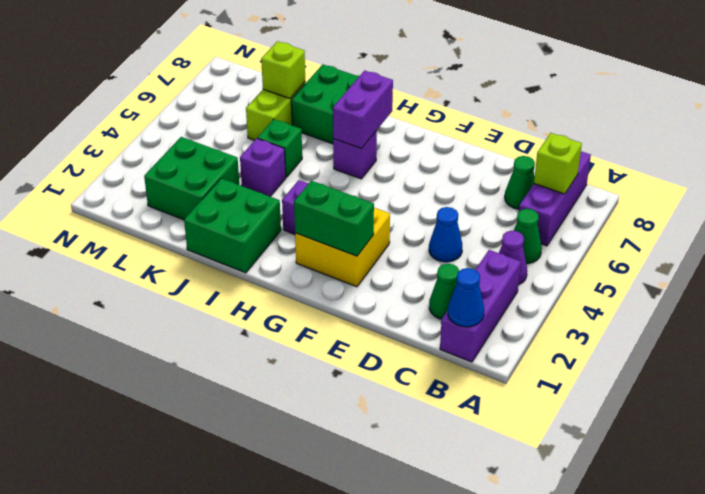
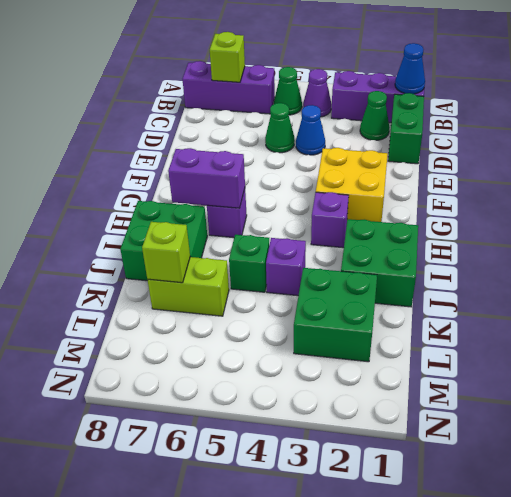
green 1x1 cone [505,156,535,209] -> green 1x1 cone moved to [265,103,295,153]
green 1x2 brick [294,181,374,256] -> green 1x2 brick moved to [388,93,424,164]

